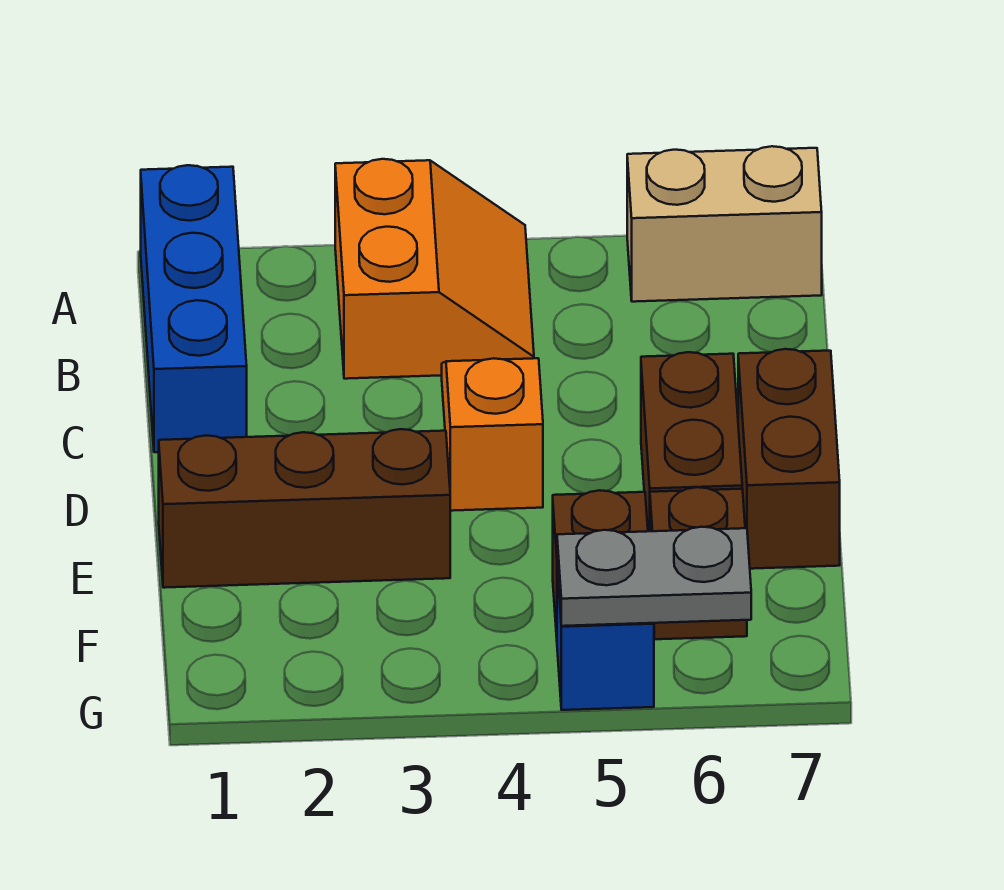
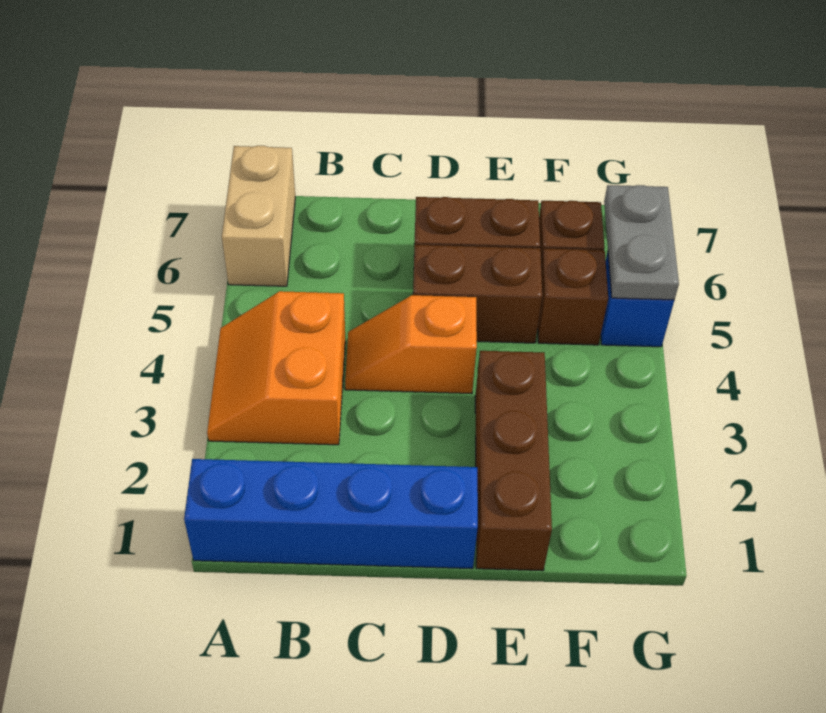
blue 1x3 brick [141,165,247,452] -> blue 1x4 brick [184,459,478,569]
orange 2x2 slope [335,159,534,379] -> orange 2x2 slope turned to [207,291,345,445]
brown 1x2 brick [738,349,840,569] -> brown 1x2 brick moved to [413,245,542,343]

